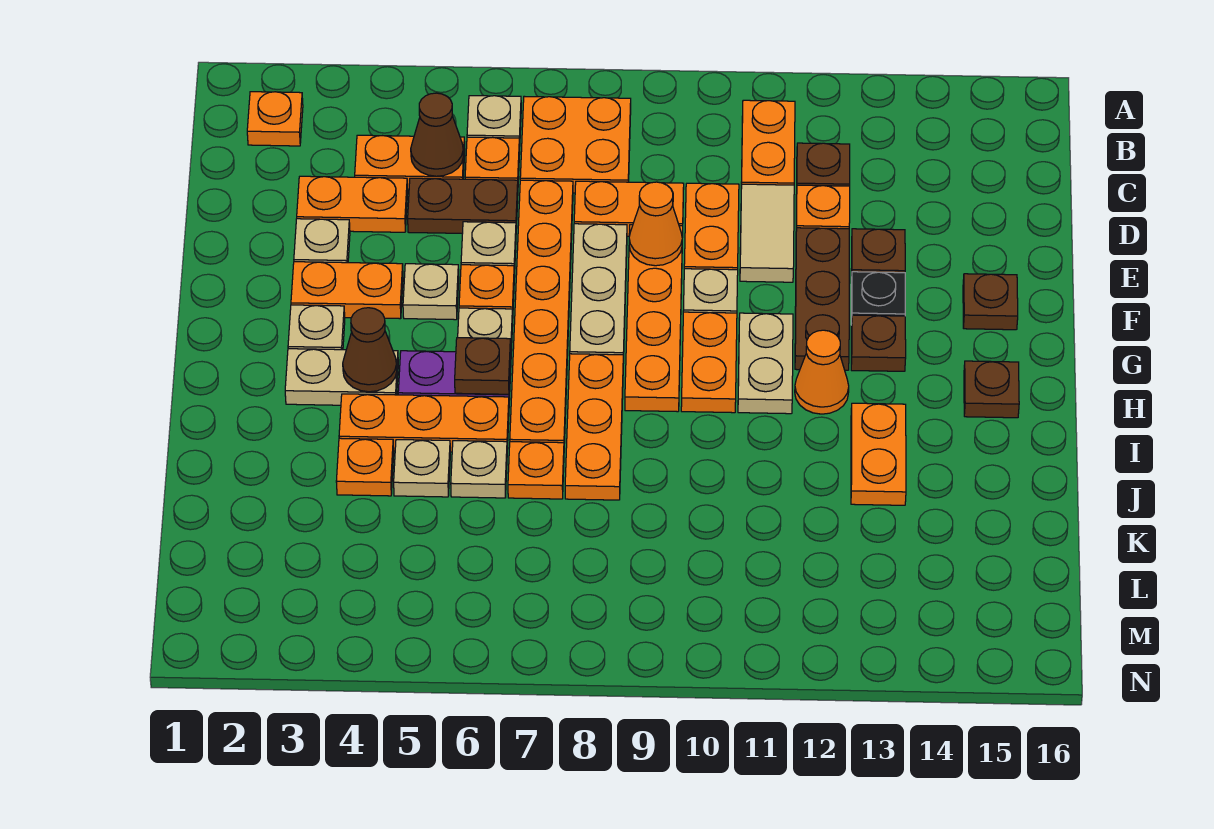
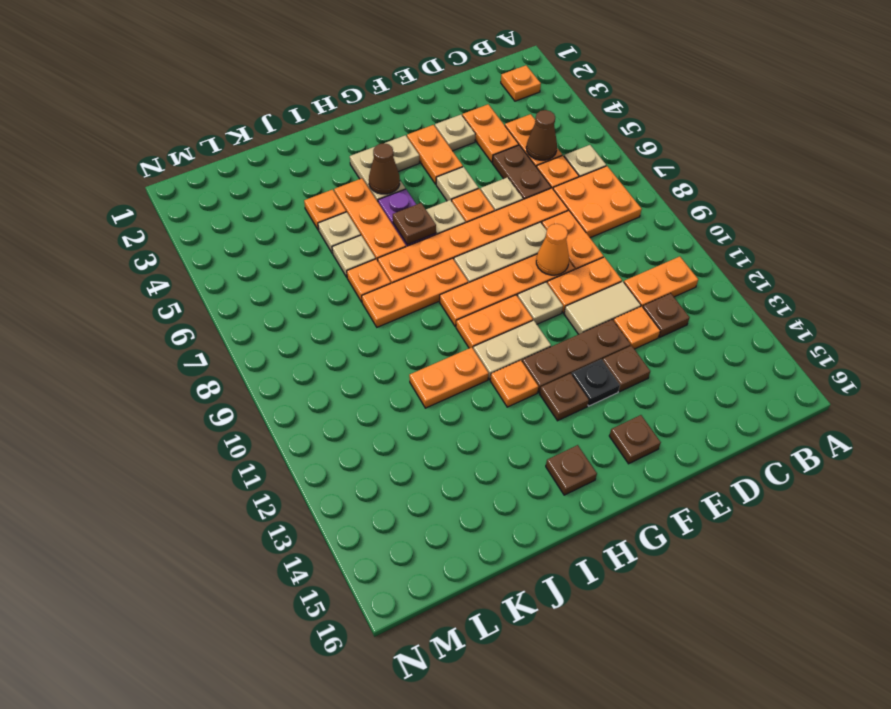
orange 1x1 cone [795,330,849,414] -> orange 1x1 plate [490,360,538,407]
orange 1x2 plate [851,403,906,505] -> orange 1x2 plate moved to [409,347,489,408]

